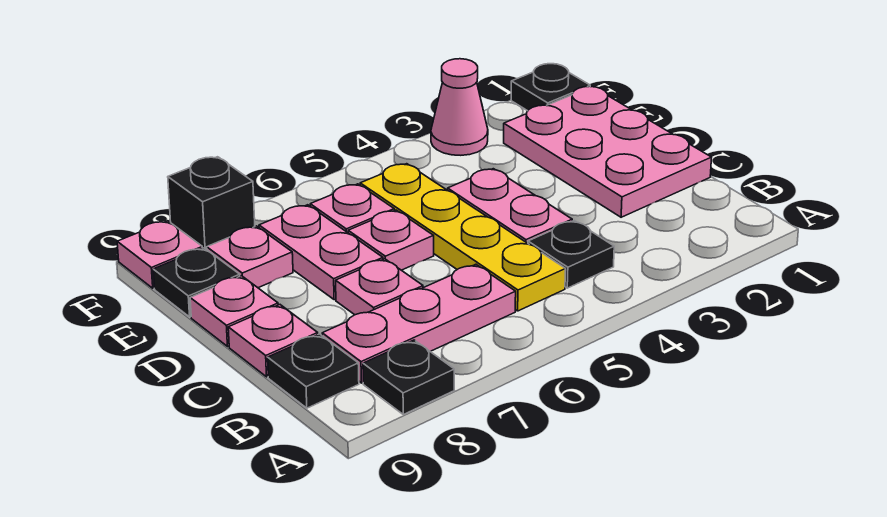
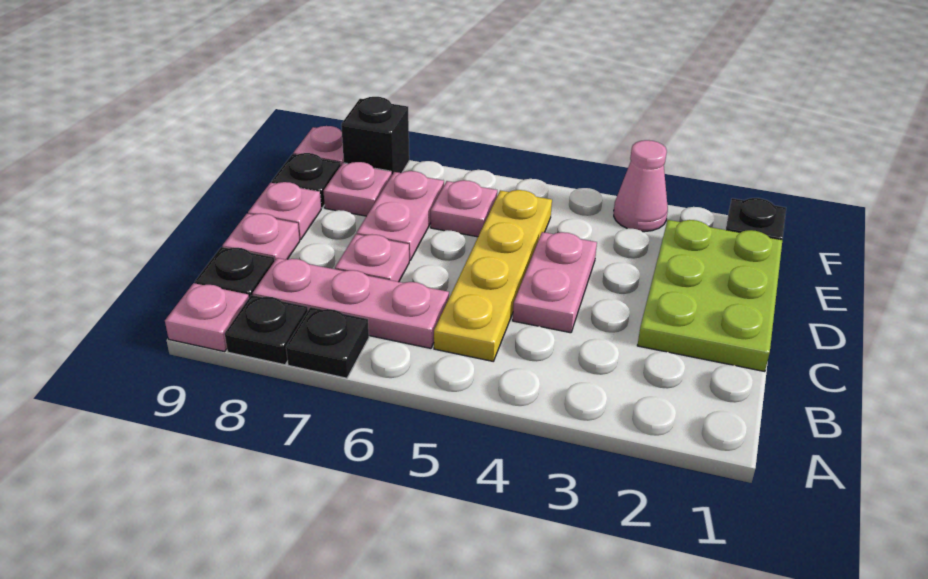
black 1x1 plate [528,221,614,288] -> black 1x1 plate moved to [286,307,369,378]
pink 2x3 plate [504,86,712,217] -> lime 2x3 plate [637,220,782,372]
pink 1x1 plate [348,210,434,270] -> pink 1x1 plate moved to [165,283,249,352]

